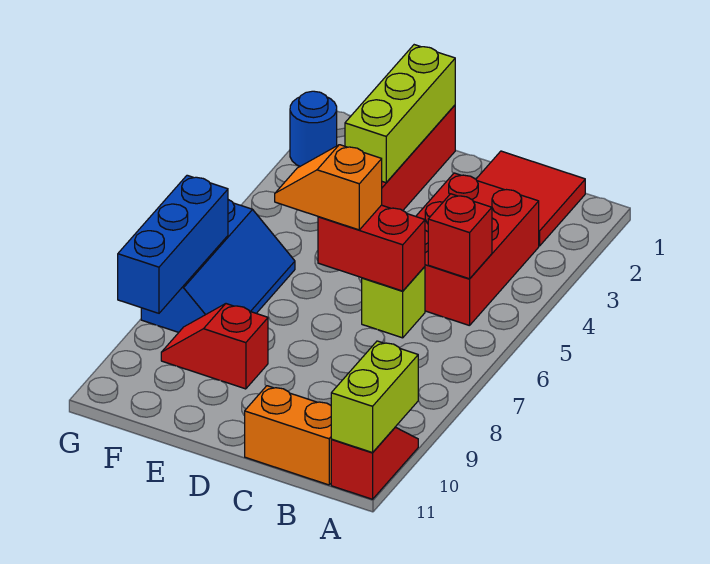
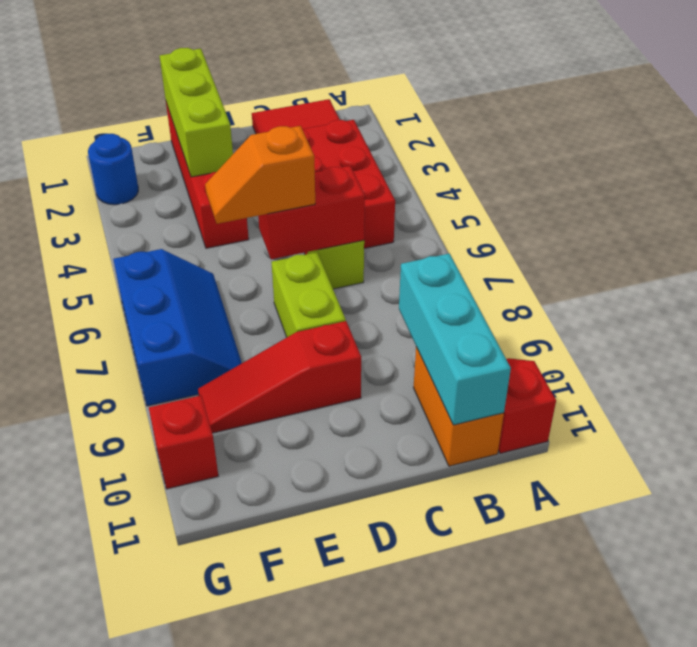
lime 1x2 brick [331,341,418,453] -> lime 1x2 brick moved to [271,252,346,337]
red 1x1 brick [428,194,492,279] -> red 1x1 brick moved to [149,395,218,489]
none -> cyan 1x3 brick [399,254,511,425]
orange 1x2 brick [245,386,332,485] -> orange 1x2 brick turned to [413,347,504,466]
red 1x2 slope [161,304,268,389] -> red 1x3 slope [198,321,361,433]
blue 1x3 brick [118,175,228,313] -> none

